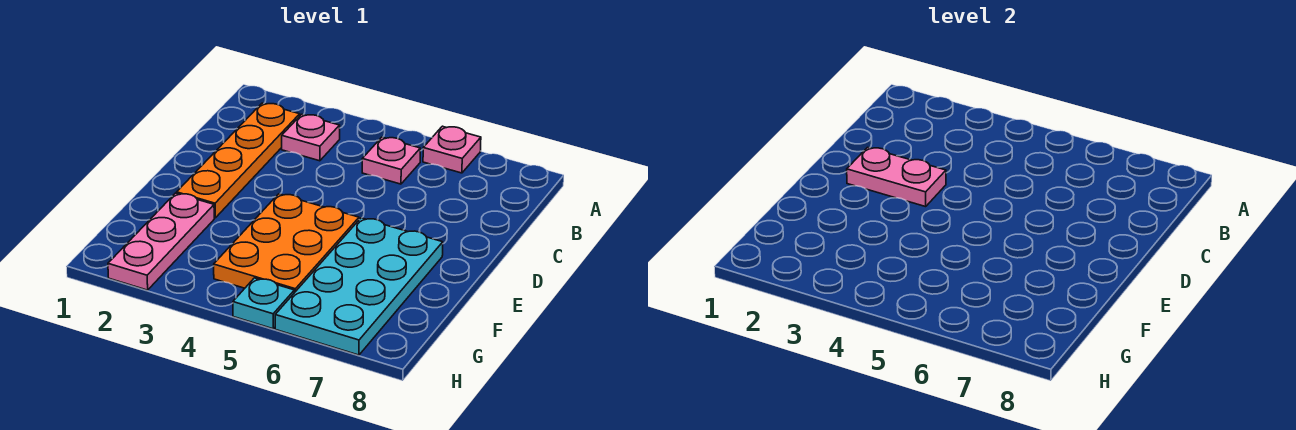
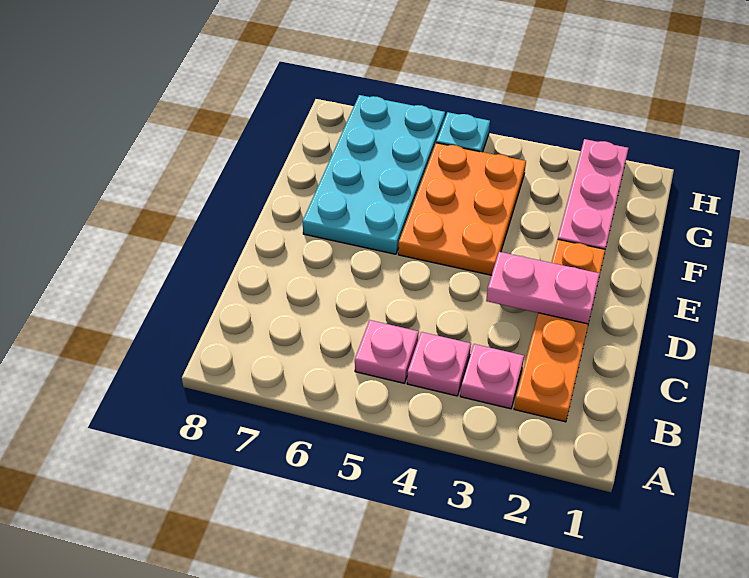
pink 1x1 plate [423,126,481,173] -> pink 1x1 plate moved to [407,332,471,396]

